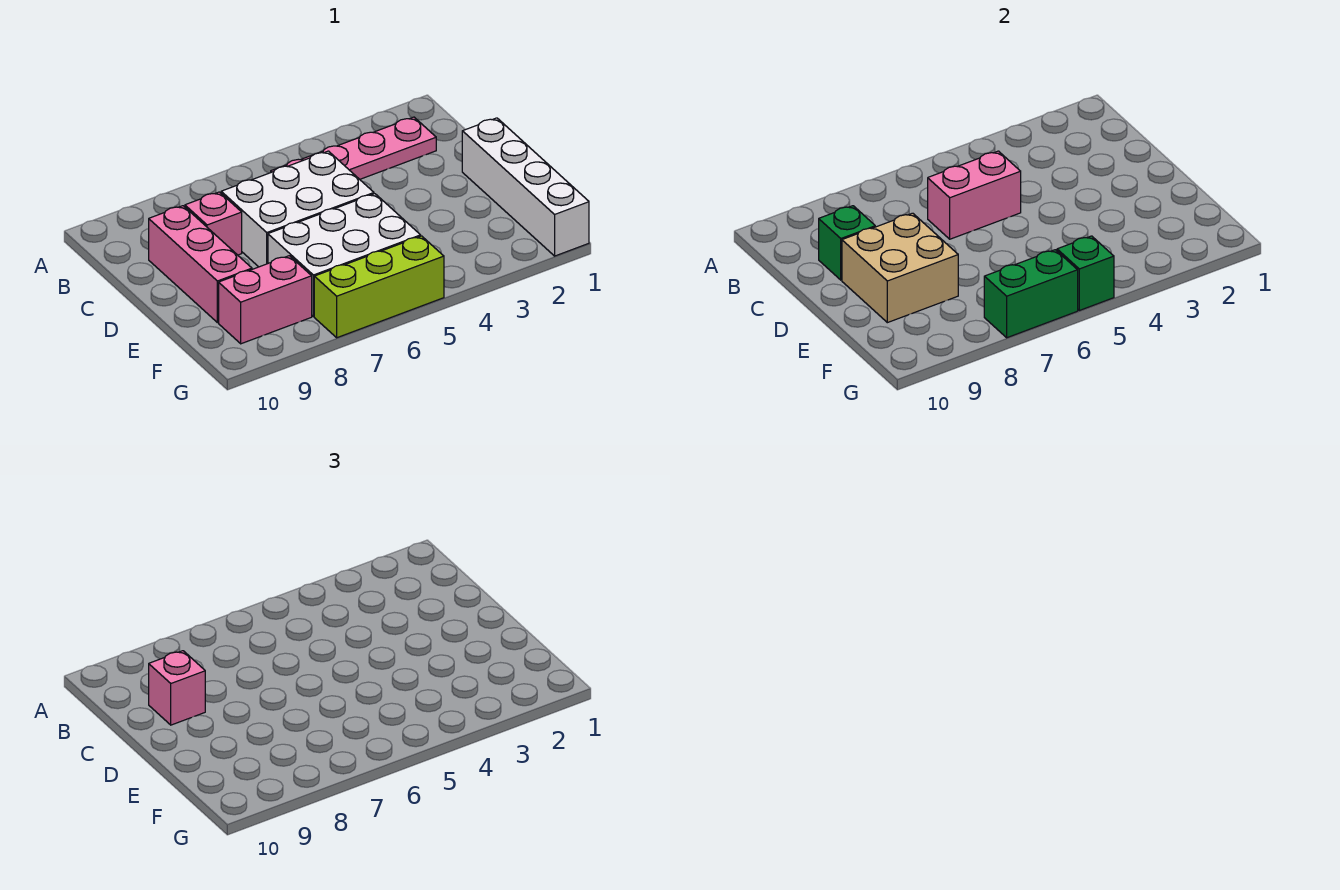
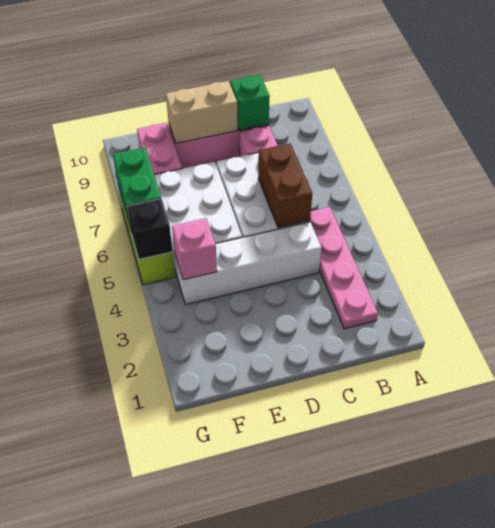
pink 1x2 brick [928,151,1021,239] -> brown 1x2 brick [258,143,312,228]
pink 1x1 brick [149,651,205,725] -> pink 1x1 brick moved to [172,218,217,280]
white 1x4 brick [462,118,589,256] -> white 1x4 brick moved to [175,222,321,304]
tan 2x2 brick [842,213,958,323] -> tan 1x2 brick [166,81,238,143]
green 1x1 brick [1057,236,1114,310] -> black 1x1 brick [127,199,173,260]

